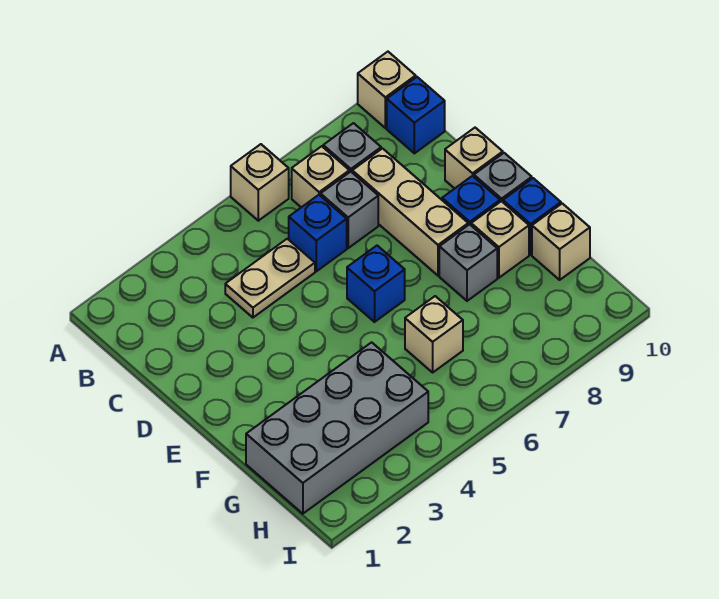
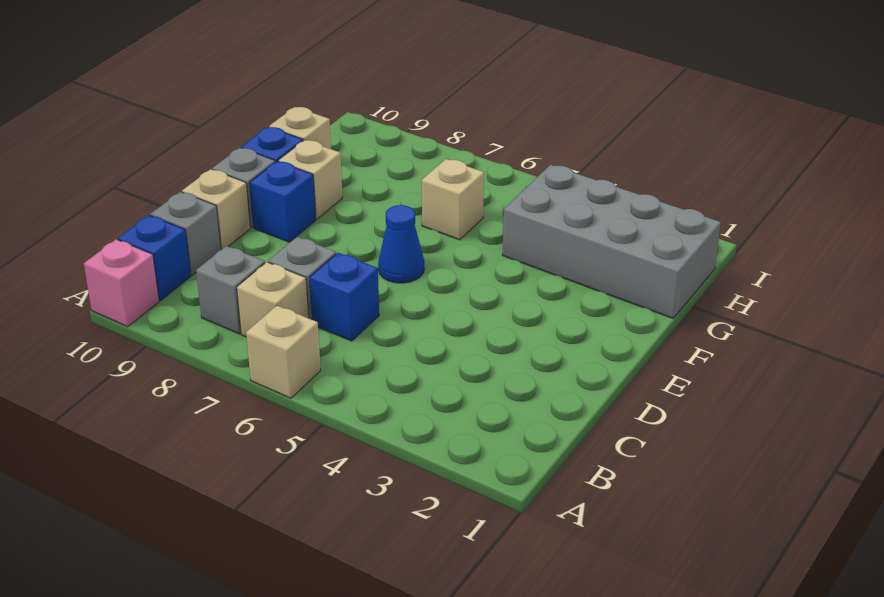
tan 1x1 brick [358,52,416,128] -> pink 1x1 brick [84,239,159,327]
tan 1x2 plate [225,239,315,318] -> none
tan 1x3 brick [352,149,468,276] -> none
blue 1x1 brick [347,246,405,322] -> blue 1x1 cone [378,205,424,283]
grey 1x1 brick [439,224,497,301] -> grey 1x1 brick moved to [151,192,221,275]

